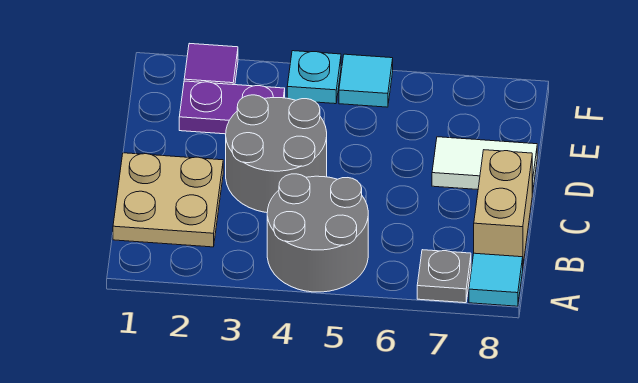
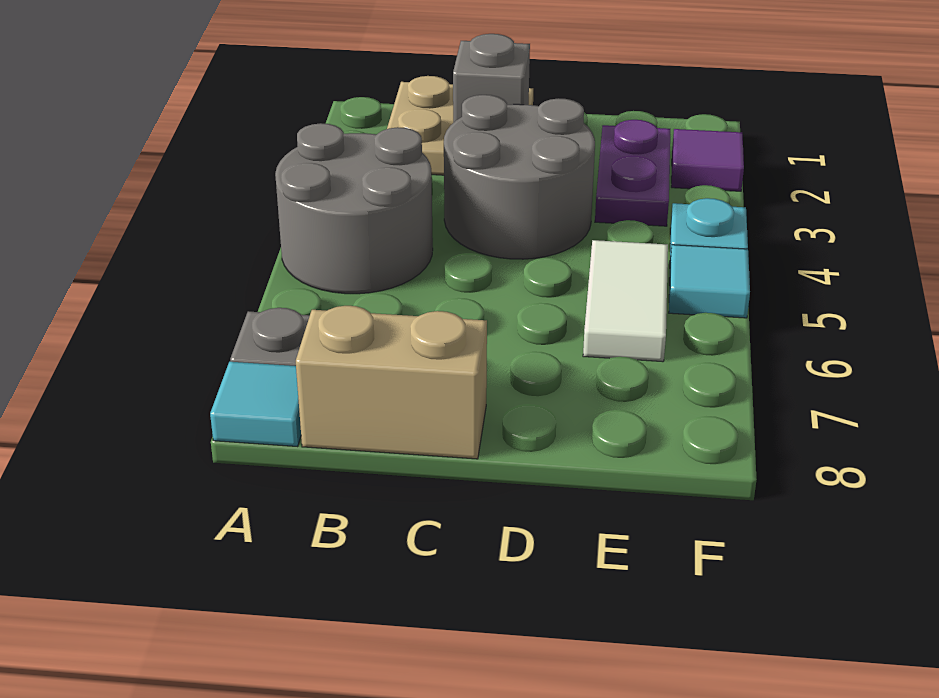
none -> grey 1x1 brick [453,34,530,123]
white 1x2 tile [432,137,537,193] -> white 1x2 tile moved to [583,240,668,362]

